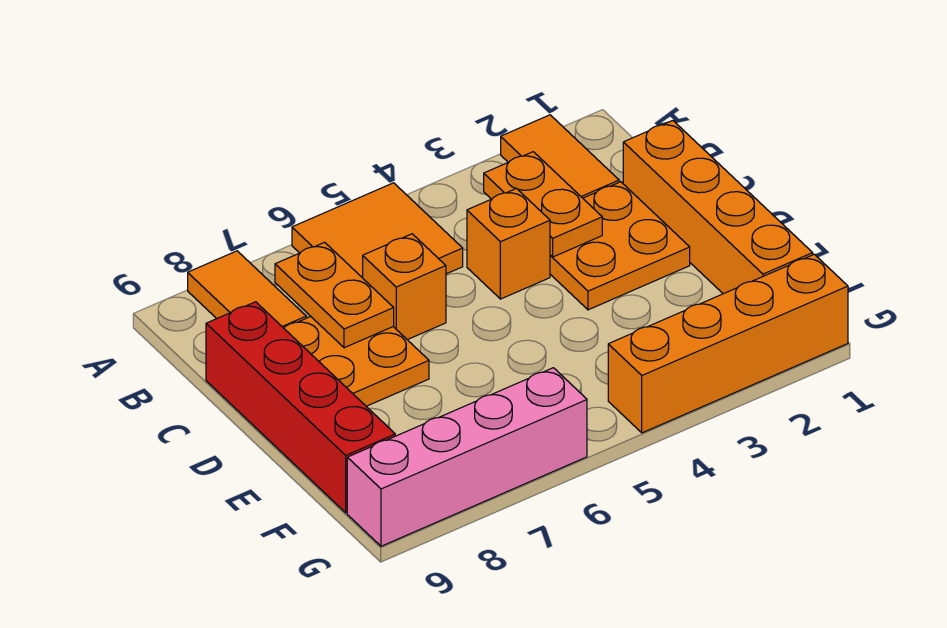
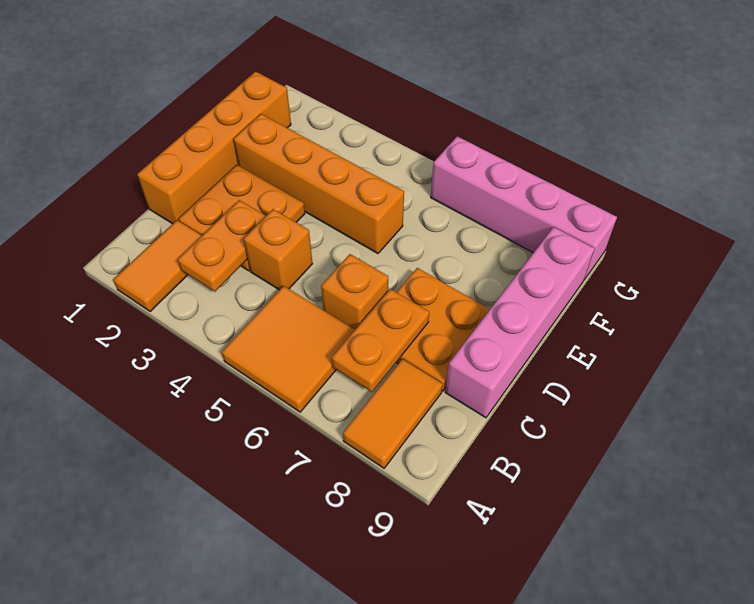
red 1x4 brick [206,302,395,513] -> pink 1x4 brick [445,227,595,418]
orange 1x4 brick [608,254,848,433] -> orange 1x4 brick moved to [233,114,404,254]

